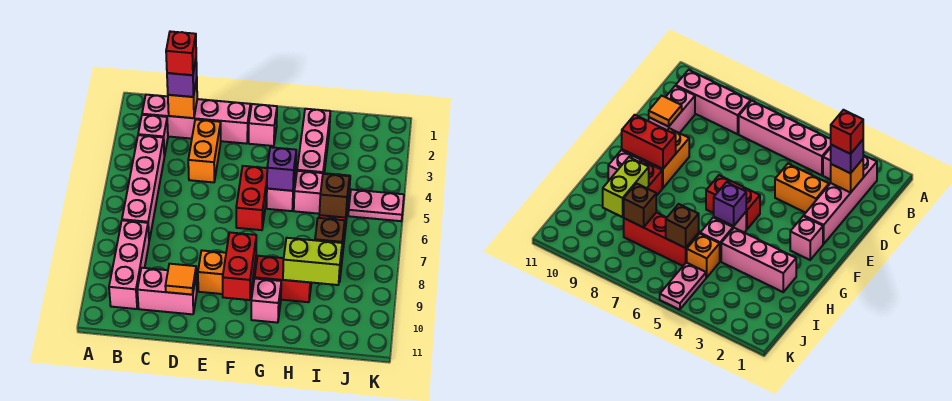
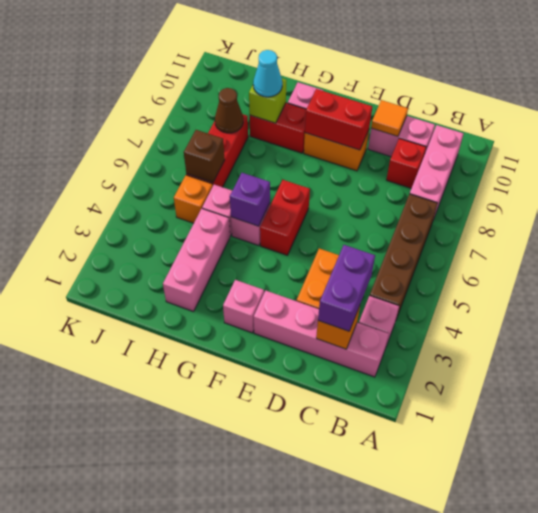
pink 1x4 brick [122,135,164,240] -> brown 1x4 brick [370,194,438,319]
purple 1x1 brick [167,61,197,97] -> purple 1x2 brick [318,245,375,331]
red 1x1 brick [166,31,196,75] -> red 1x1 brick moved to [386,138,426,188]
red 1x2 brick [223,233,256,300] -> red 1x2 brick turned to [305,89,372,150]
lime 1x2 brick [283,238,342,285] -> lime 1x1 brick [249,79,286,123]
none -> cyan 1x1 cone [253,50,282,97]
brown 1x1 brick [315,218,345,258] -> brown 1x1 cone [215,88,243,133]
pink 1x2 plate [348,190,404,221] -> none

